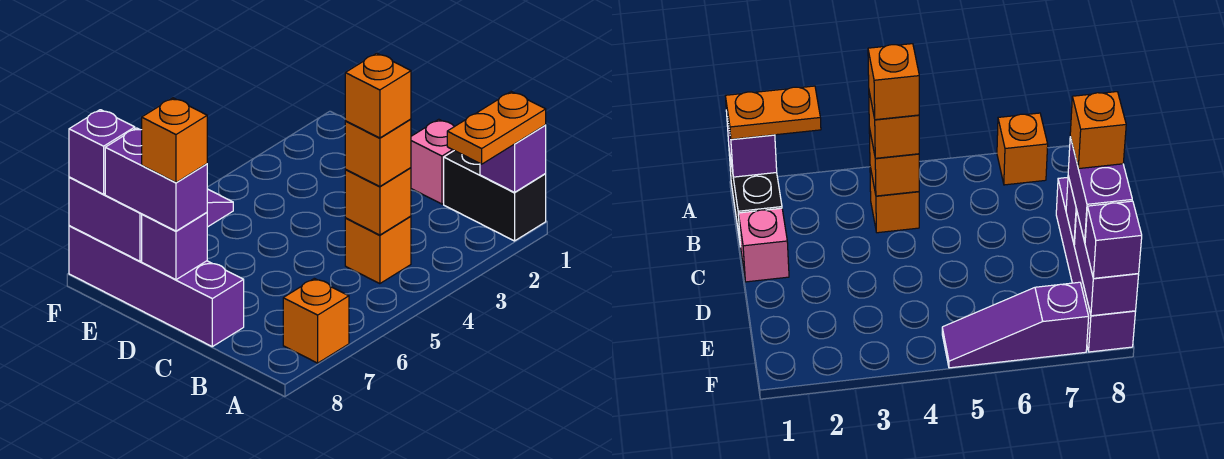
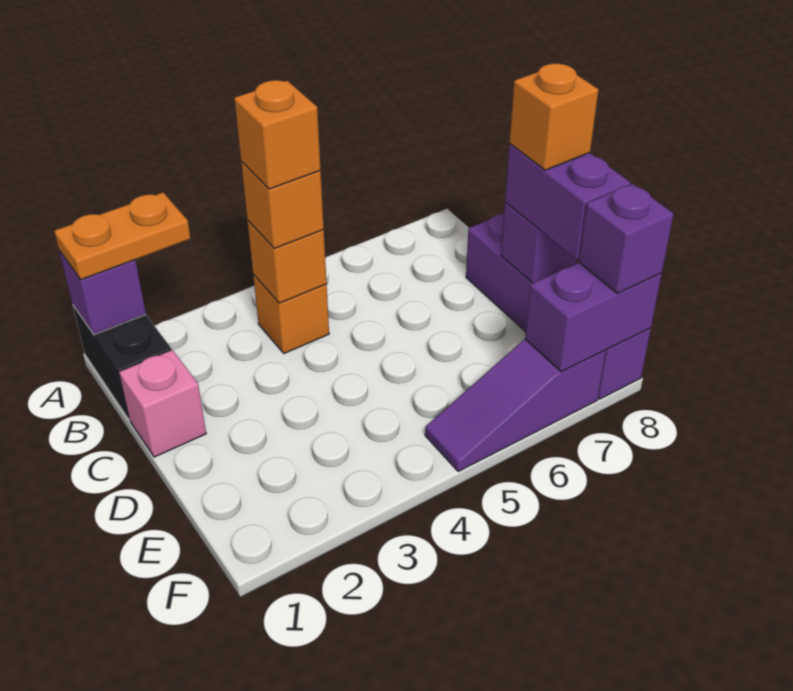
orange 1x1 brick [283,278,349,363] -> none
purple 1x2 brick [69,177,142,261] -> purple 1x2 brick turned to [525,263,662,372]

